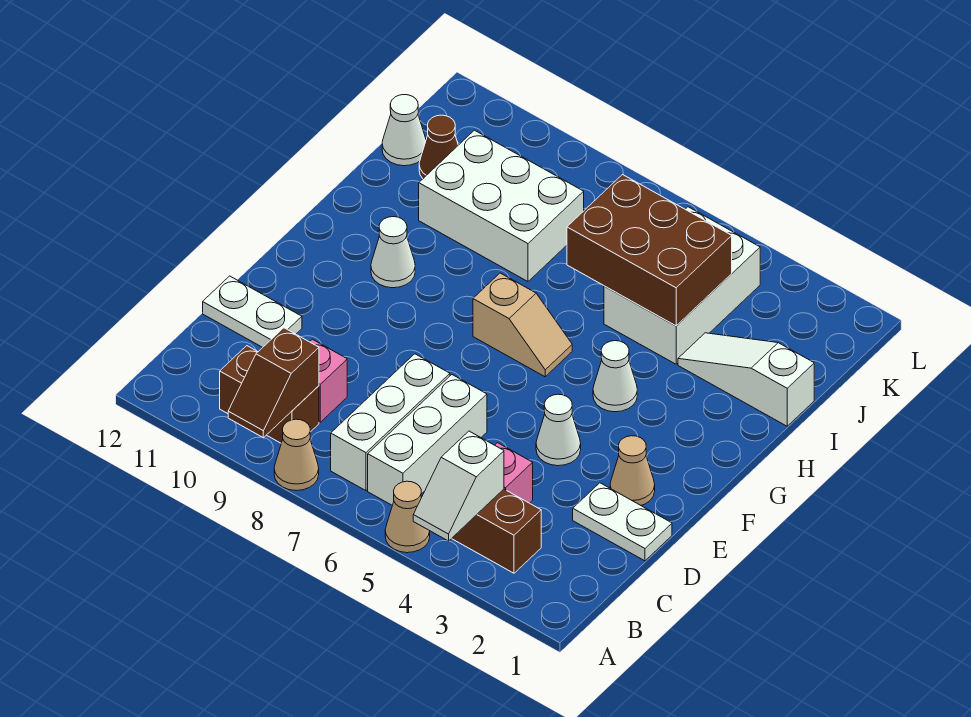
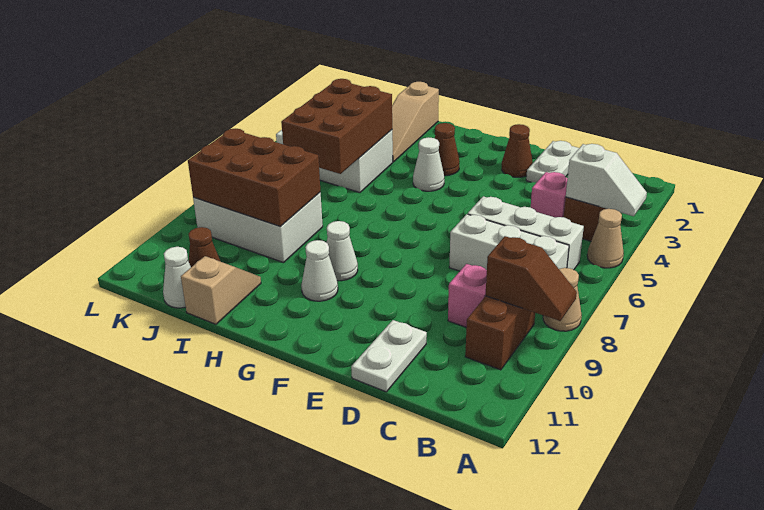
tan 1x1 cone [610,436,655,505] -> brown 1x1 cone [502,124,533,177]
white 1x1 cone [536,394,581,466] -> white 1x1 cone moved to [327,221,358,281]
none -> brown 1x1 cone [435,123,460,176]
tan 1x2 slope [473,273,572,377] -> tan 1x2 slope moved to [181,256,261,324]
white 1x3 slope [678,333,814,426] -> tan 1x3 slope [392,82,439,162]
white 2x3 brick [419,130,584,281] -> white 2x3 brick turned to [193,192,323,263]
none -> brown 2x3 brick [188,129,321,227]

